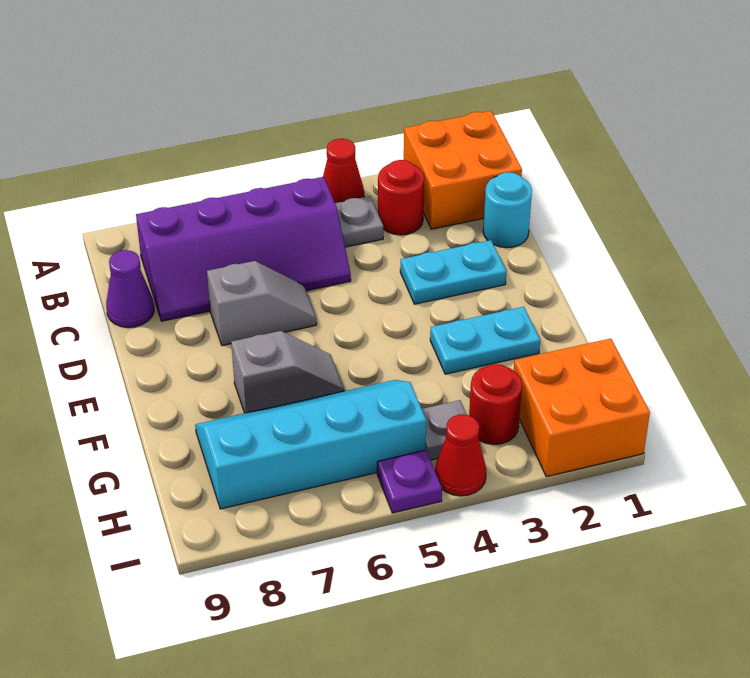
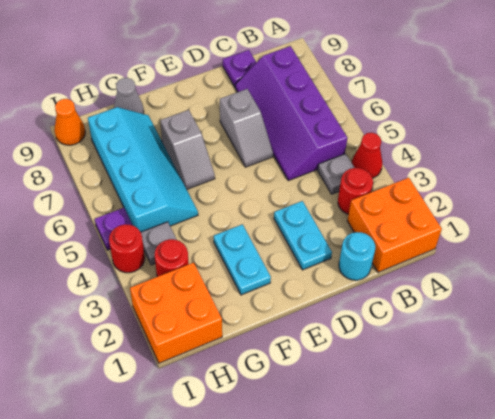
purple 1x1 cone [106,250,154,328] -> purple 1x1 plate [223,50,257,87]
none -> grey 1x1 cone [114,78,144,114]
red 1x1 cone [435,414,486,496] -> red 1x1 round brick [109,224,145,273]
none -> orange 1x1 cone [54,99,85,145]

